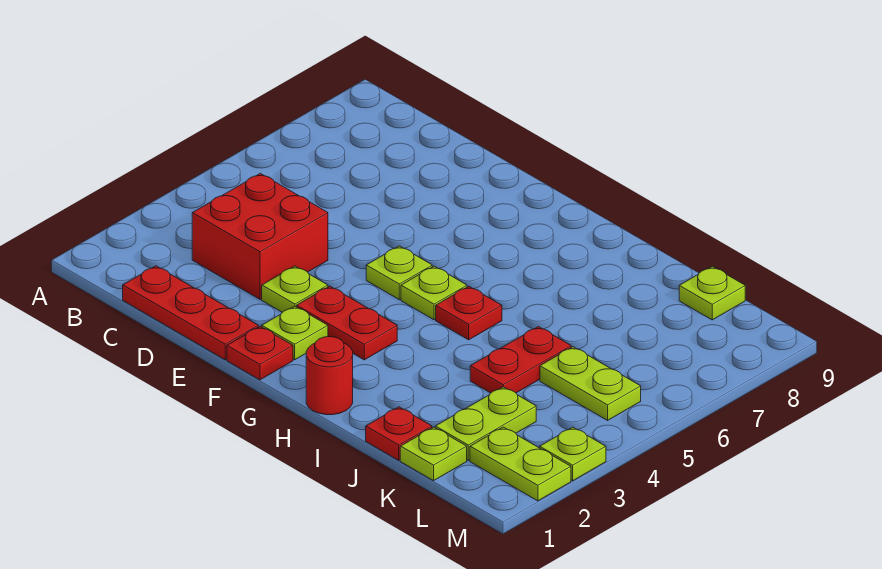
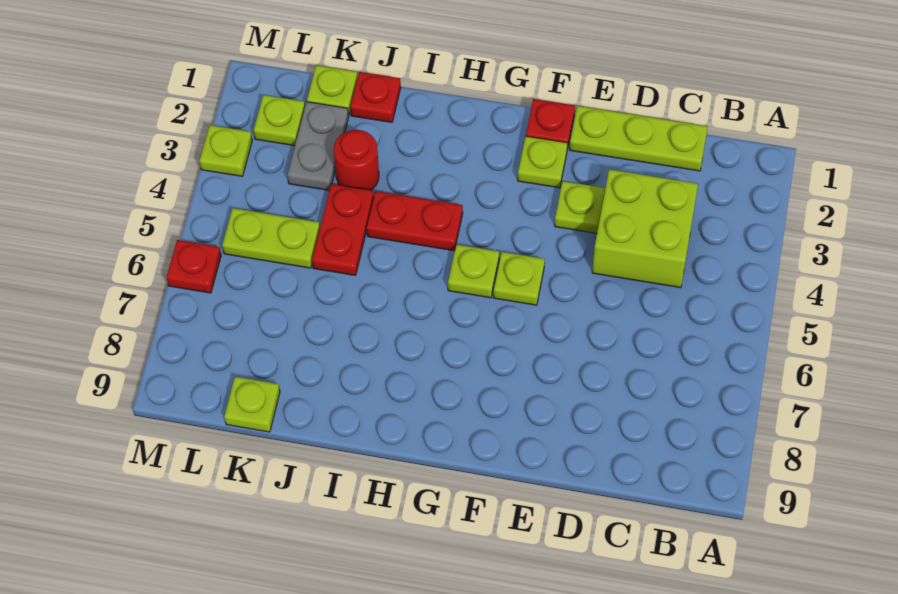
red 1x3 plate [123,266,258,360] -> lime 1x3 plate [570,106,708,171]
red 2x2 brick [192,173,328,299] -> lime 2x2 brick [592,169,698,288]
red 1x2 plate [297,286,397,360] -> red 1x2 plate moved to [367,191,463,251]
red 1x1 round brick [306,337,353,415] -> red 1x1 round brick moved to [334,130,379,190]
red 1x1 plate [436,286,502,340] -> red 1x1 plate moved to [167,240,221,293]
lime 1x2 plate [435,387,536,460] -> grey 1x2 plate [287,102,349,190]
lime 1x2 plate [470,427,571,501] -> lime 1x1 plate [254,95,305,146]

